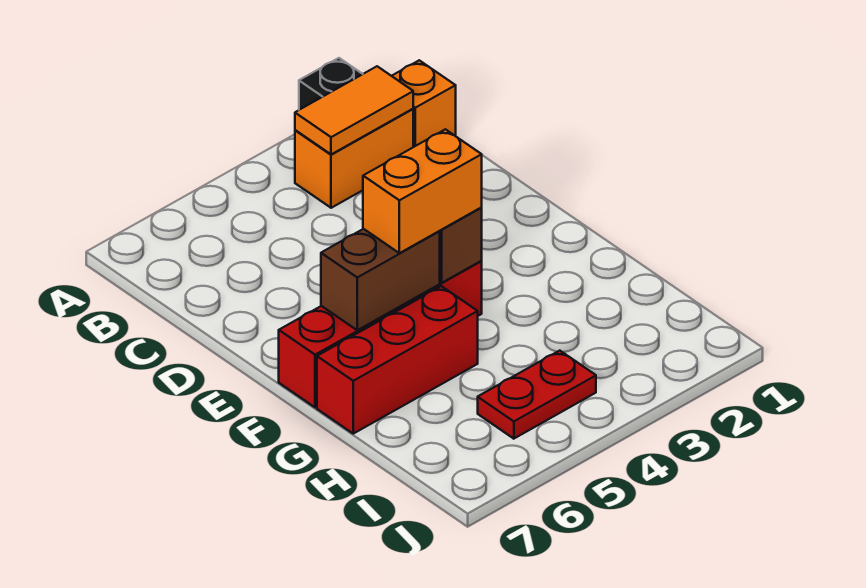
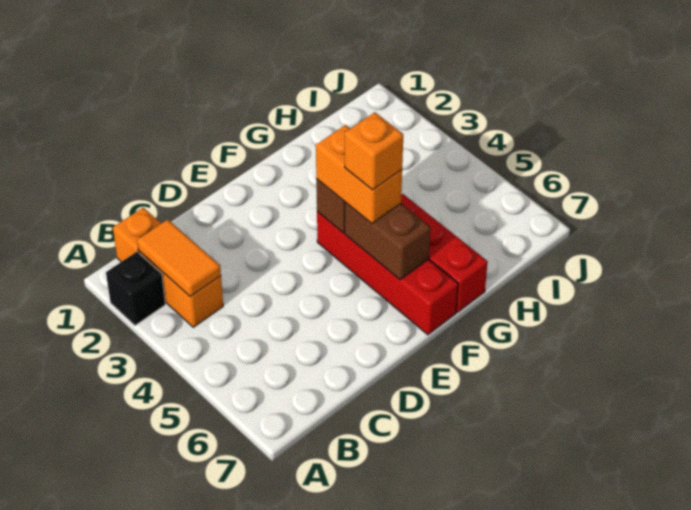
none -> orange 1x1 brick [345,112,403,190]
red 1x2 plate [478,351,596,439] -> none

